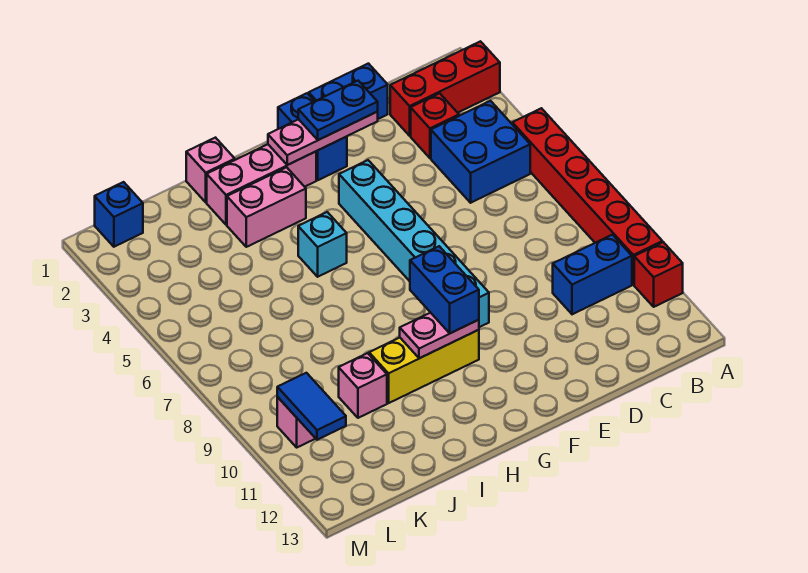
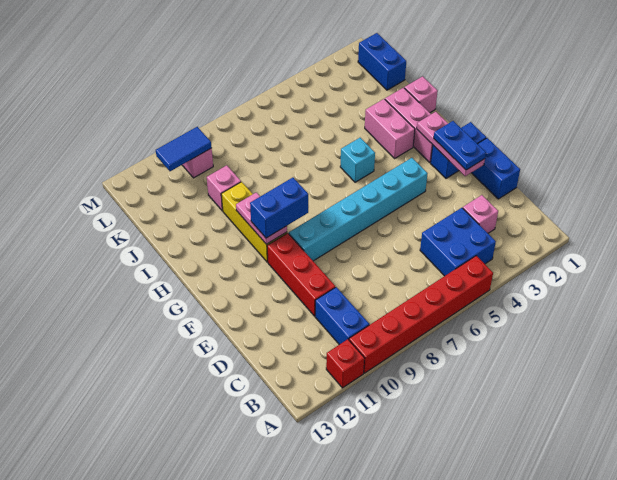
red 1x3 brick [390,41,500,136] -> red 1x3 brick moved to [267,233,335,316]
red 1x1 brick [411,93,459,158] -> pink 1x1 brick [463,195,498,233]
blue 1x1 brick [95,182,143,247] -> blue 1x2 brick [358,33,406,90]

